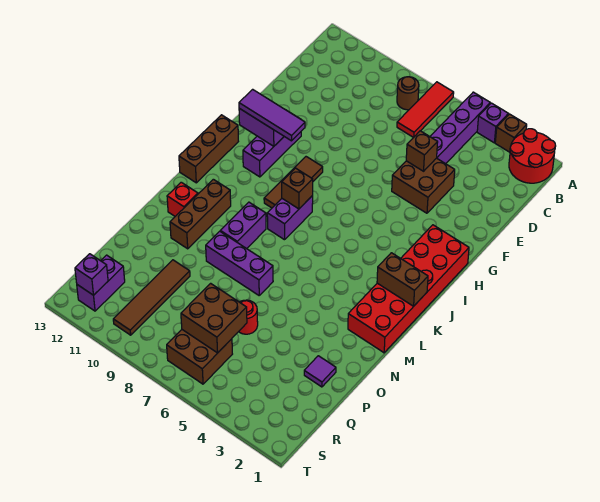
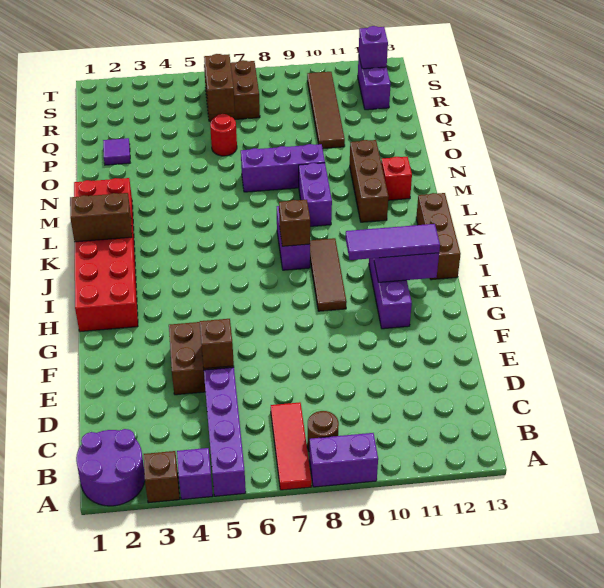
red 2x2 round brick [509,129,556,183] -> purple 2x2 round brick [76,429,145,506]
none -> purple 1x2 brick [309,433,378,487]
brown 2x2 brick [181,283,247,353] -> brown 1x2 brick [204,54,235,115]

